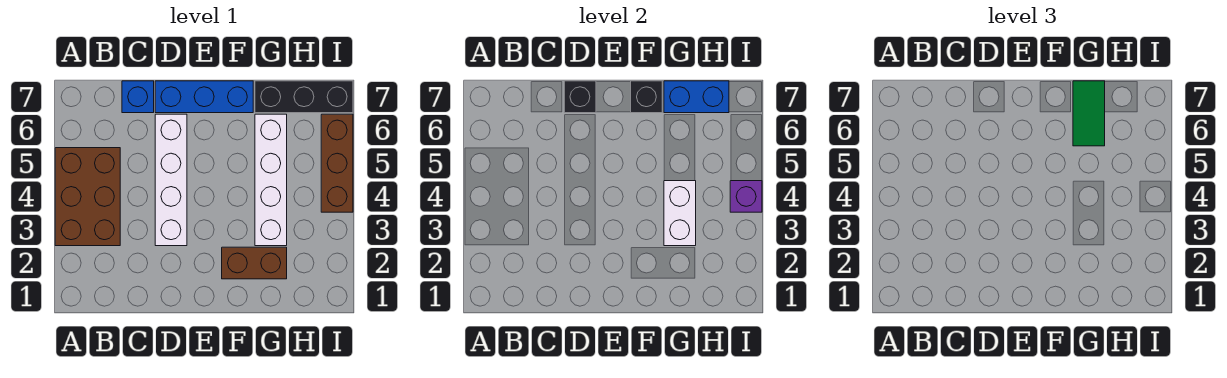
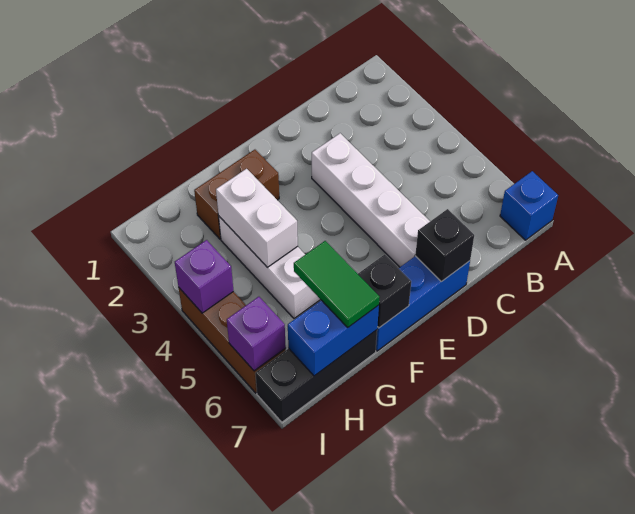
brown 2x3 brick [55,148,120,246] -> none
blue 1x1 brick [122,81,154,113] -> blue 1x1 brick moved to [500,171,558,240]
white 1x4 brick [255,114,287,246] -> white 1x3 brick [219,217,321,318]
none -> purple 1x1 brick [227,297,286,371]

